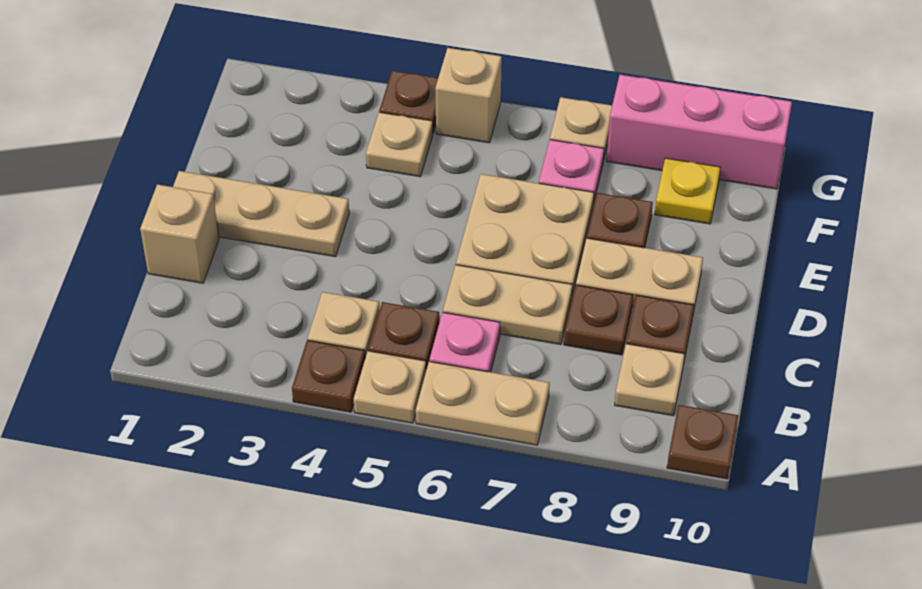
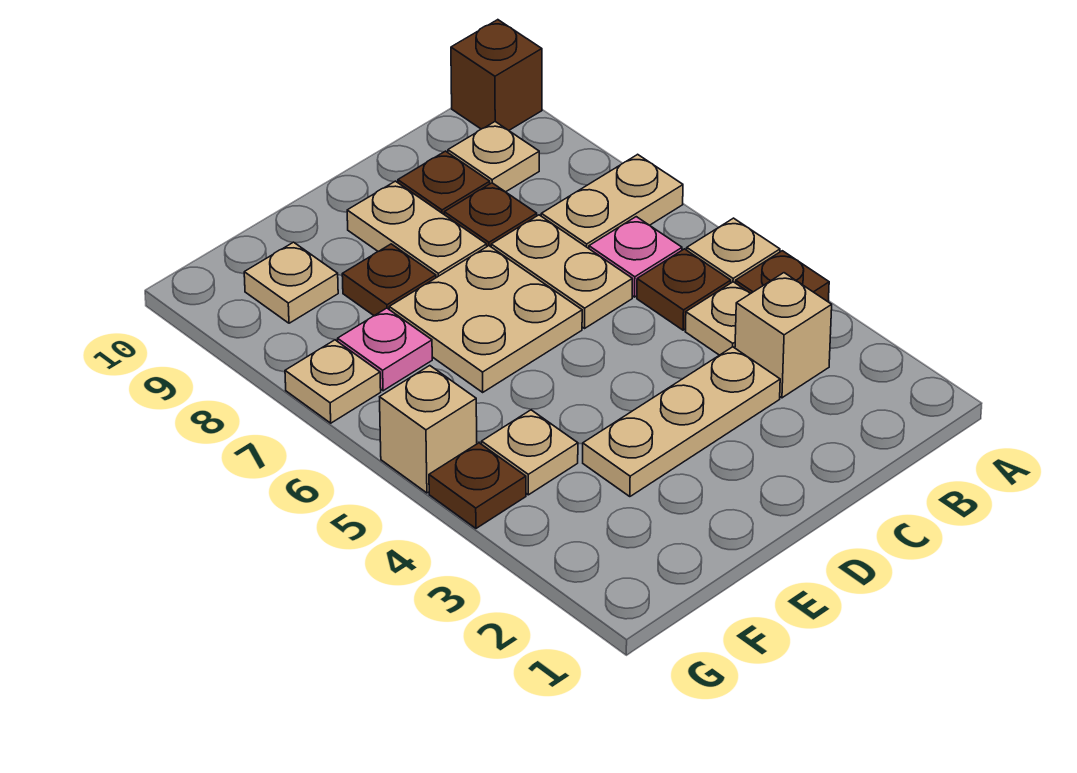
tan 1x2 plate [416,361,550,445] -> tan 1x2 plate turned to [541,154,683,248]
brown 1x1 plate [667,405,738,479] -> brown 1x1 brick [451,20,542,130]
tan 1x1 brick [140,184,219,283] -> tan 1x1 brick moved to [735,273,832,398]
tan 1x3 plate [173,171,349,257] -> tan 1x3 plate turned to [583,347,780,497]
yellow 1x1 plate [655,158,721,224] -> tan 1x1 plate [244,242,338,323]
pink 1x3 brick [607,75,792,189] -> none

